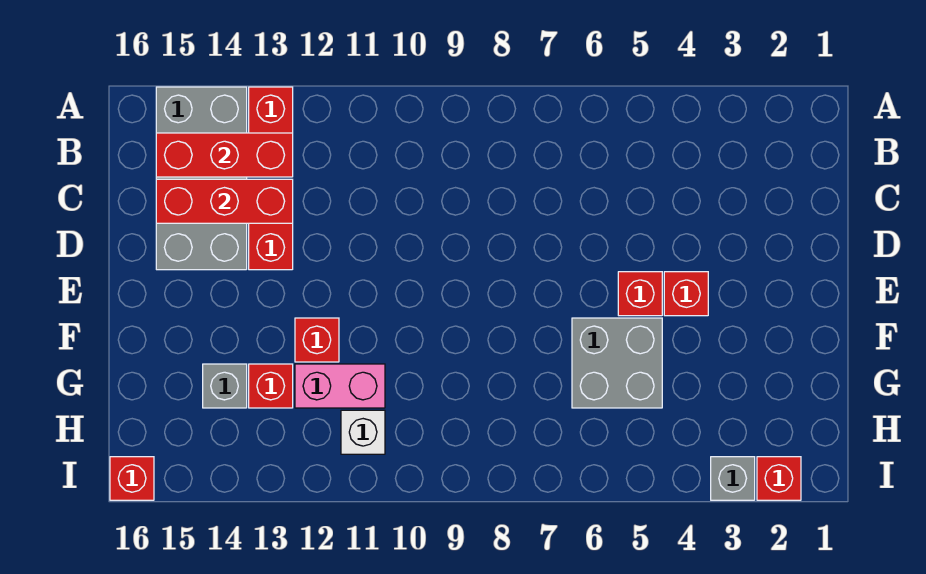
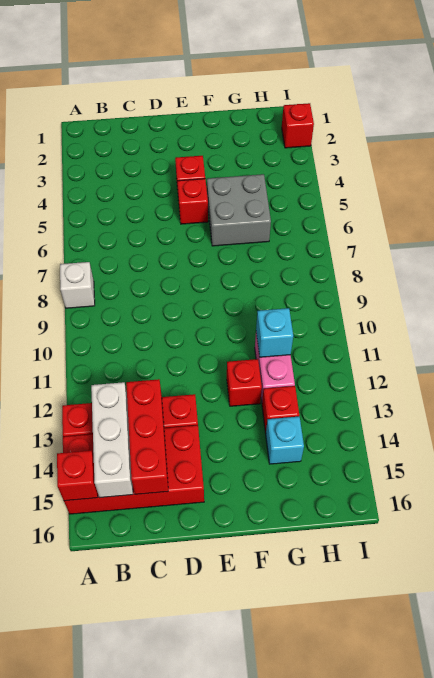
grey 2x4 brick [156,87,247,270] -> red 2x4 brick [63,425,204,514]
red 1x3 brick [156,133,293,177] -> white 1x3 brick [91,382,133,498]
none -> cyan 1x1 brick [256,308,293,357]
grey 1x1 brick [203,364,247,408] -> cyan 1x1 brick [266,416,304,464]
white 1x1 brick [341,410,385,454] -> white 1x1 brick moved to [60,262,95,308]
grey 1x1 brick [711,457,755,500] -> none
red 1x1 brick [110,457,154,500] -> red 1x1 brick moved to [57,451,98,501]

